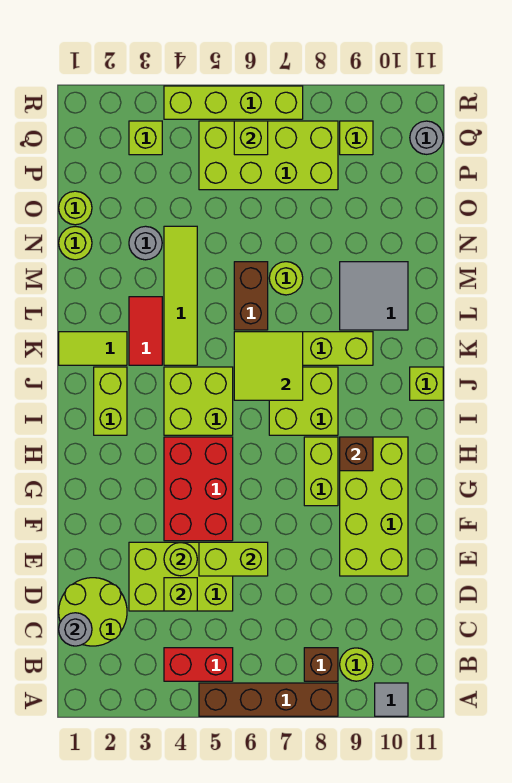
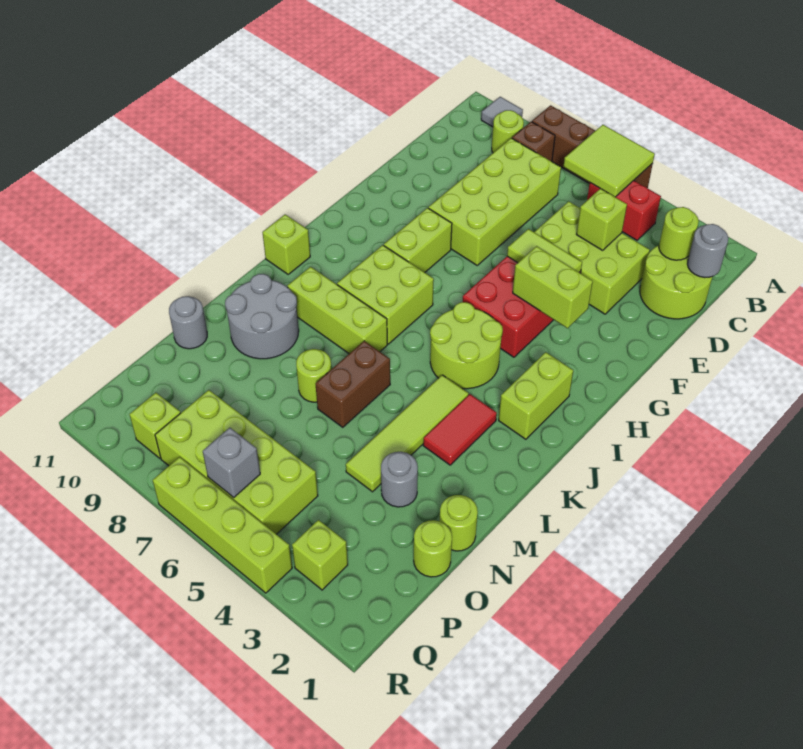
lime 1x1 round brick [164,543,197,576] -> lime 1x1 round brick moved to [659,207,699,260]
lime 1x2 brick [199,542,268,576] -> lime 1x2 brick moved to [513,246,593,328]
lime 2x4 brick [340,437,408,576] -> lime 2x4 brick moved to [429,138,561,265]
brown 1x1 brick [340,437,373,471] -> none
lime 2x2 brick [164,367,233,435] -> lime 2x2 round brick [430,302,503,389]
lime 2x2 tile [234,332,303,400] -> lime 2x2 tile moved to [563,125,655,197]
lime 1x2 tile [59,332,127,365] -> lime 1x2 tile moved to [507,229,582,272]
grey 2x2 tile [340,262,408,330] -> grey 2x2 round brick [225,274,299,359]
lime 1x1 brick [234,121,268,155] -> grey 1x1 brick [203,428,260,498]
grey 1x1 round brick [410,121,443,154] -> grey 1x1 round brick moved to [169,296,207,349]

